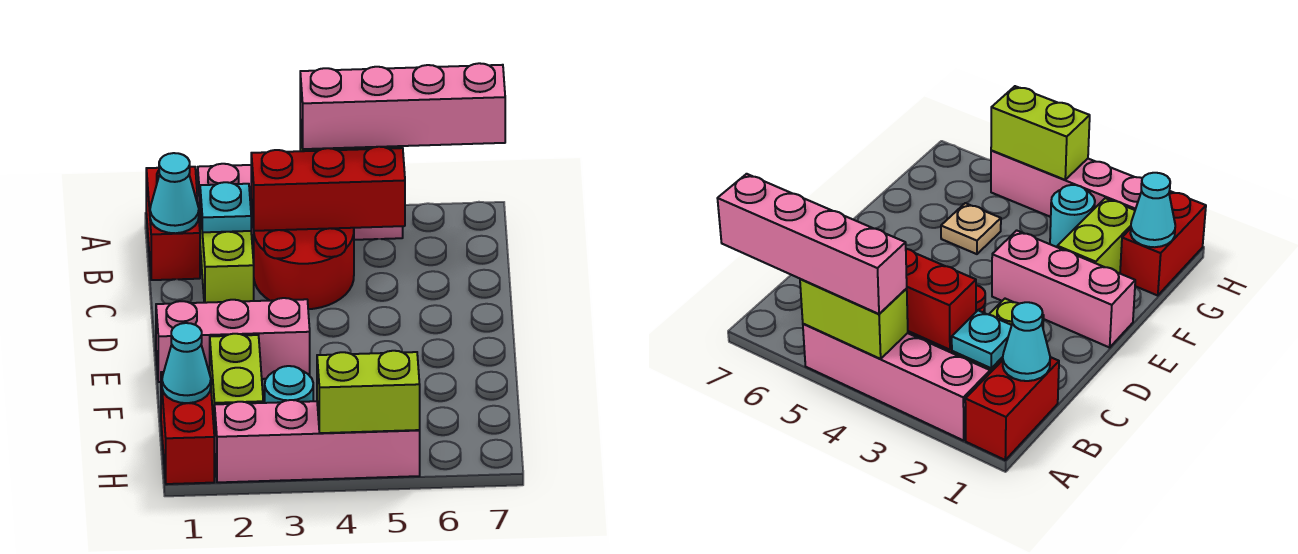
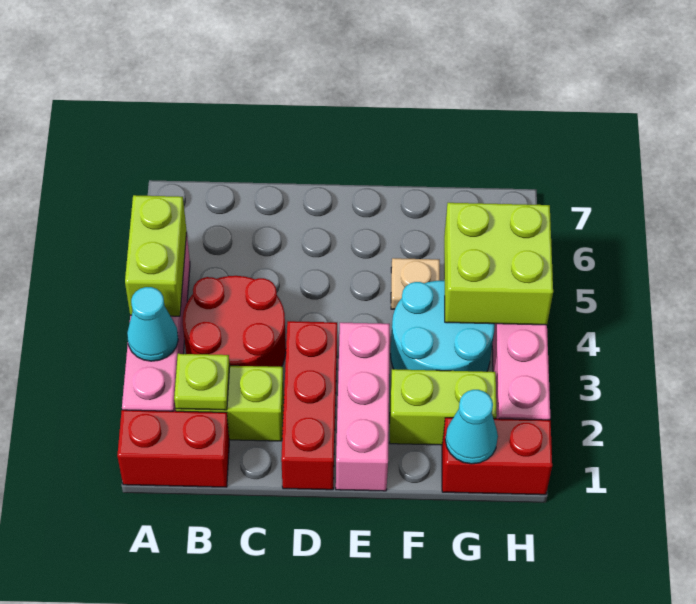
pink 1x4 brick [300,63,505,149] -> none
cyan 1x1 cone [150,153,199,233] -> cyan 1x1 cone moved to [127,287,178,361]
cyan 1x1 plate [200,182,251,232] -> lime 1x1 plate [174,354,230,410]
red 1x3 brick [251,147,405,231] -> red 1x3 brick moved to [281,321,337,490]
cyan 1x1 round brick [265,366,313,403] -> cyan 2x2 round brick [391,281,495,372]
lime 1x2 brick [317,351,420,433] -> lime 2x2 brick [444,203,553,325]

